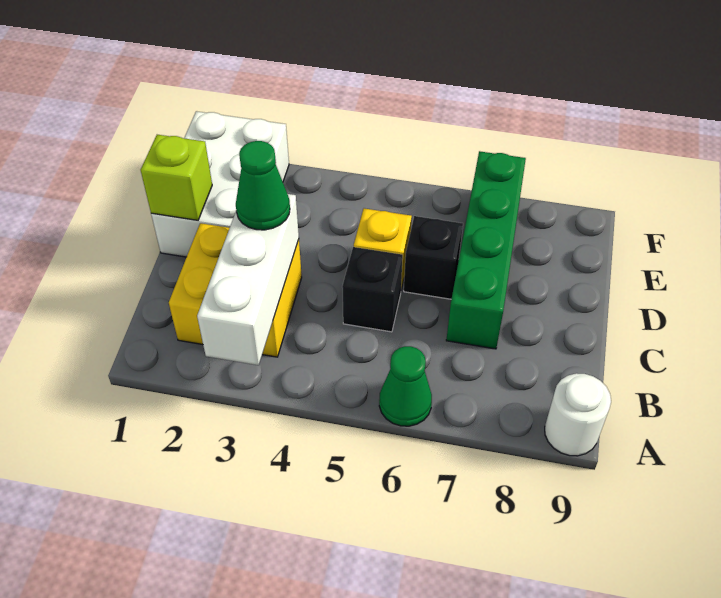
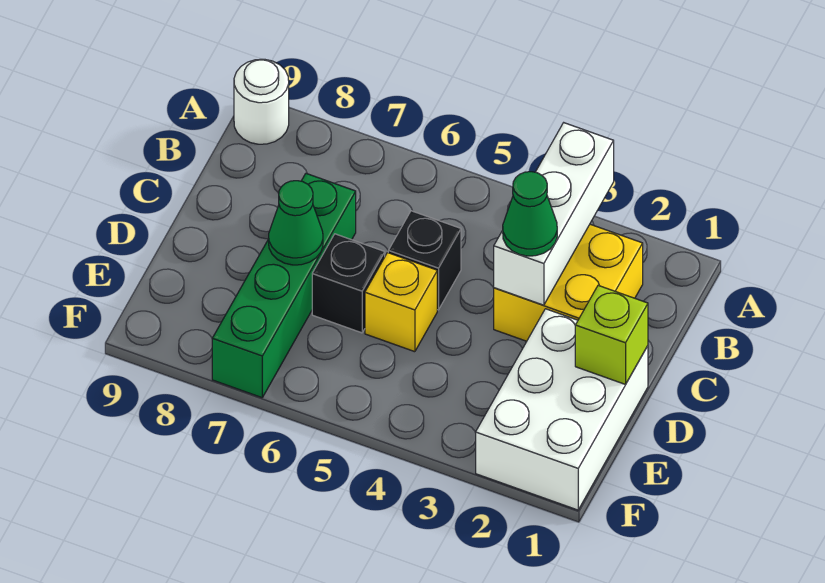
green 1x1 cone [379,346,432,426] -> green 1x1 cone moved to [269,181,323,265]

